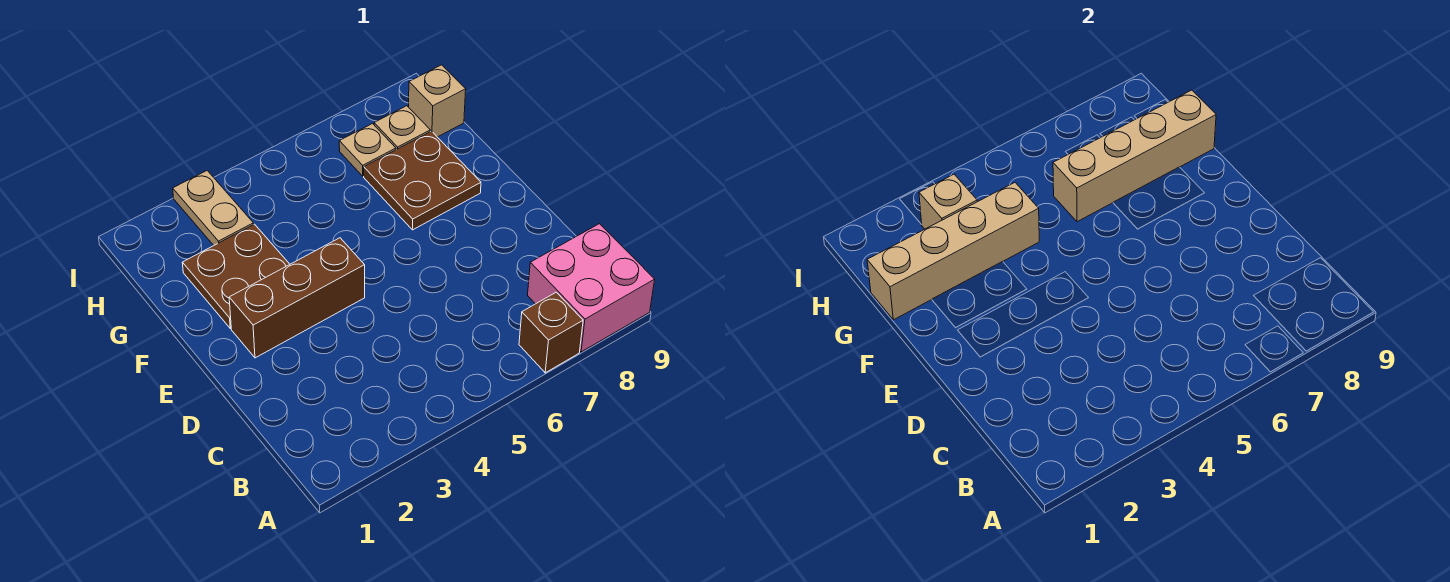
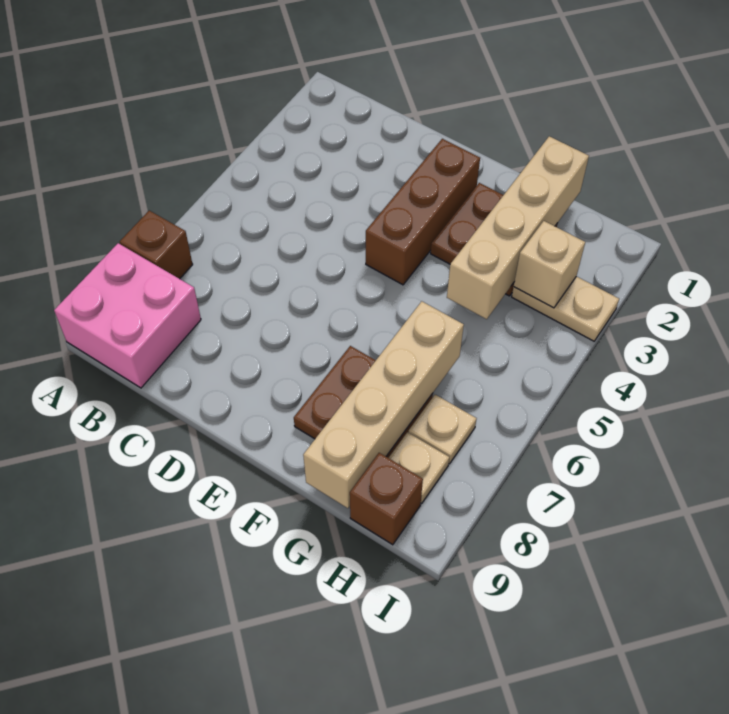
tan 1x1 brick [409,65,466,137] -> brown 1x1 brick [350,453,423,545]

